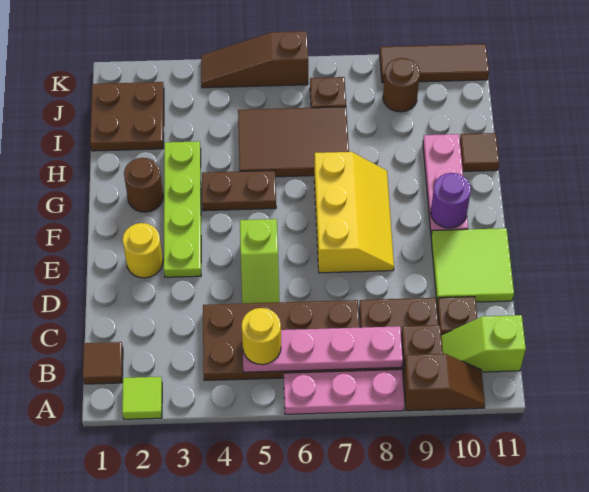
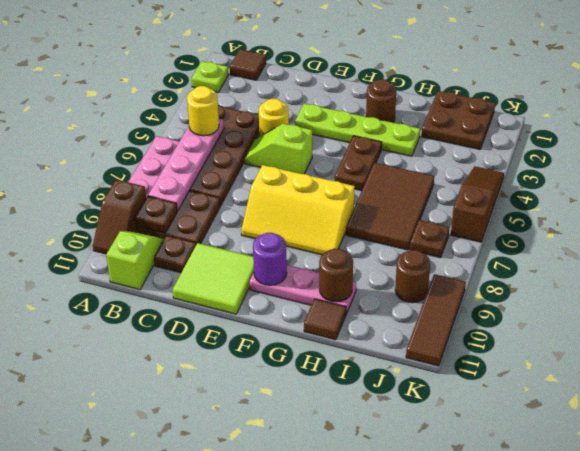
lime 1x1 tile [122,377,162,419] -> lime 1x1 plate [191,61,228,93]
yellow 1x1 round brick [123,223,163,278] -> yellow 1x1 round brick moved to [259,99,289,136]
none -> brown 1x1 round brick [319,249,353,302]

